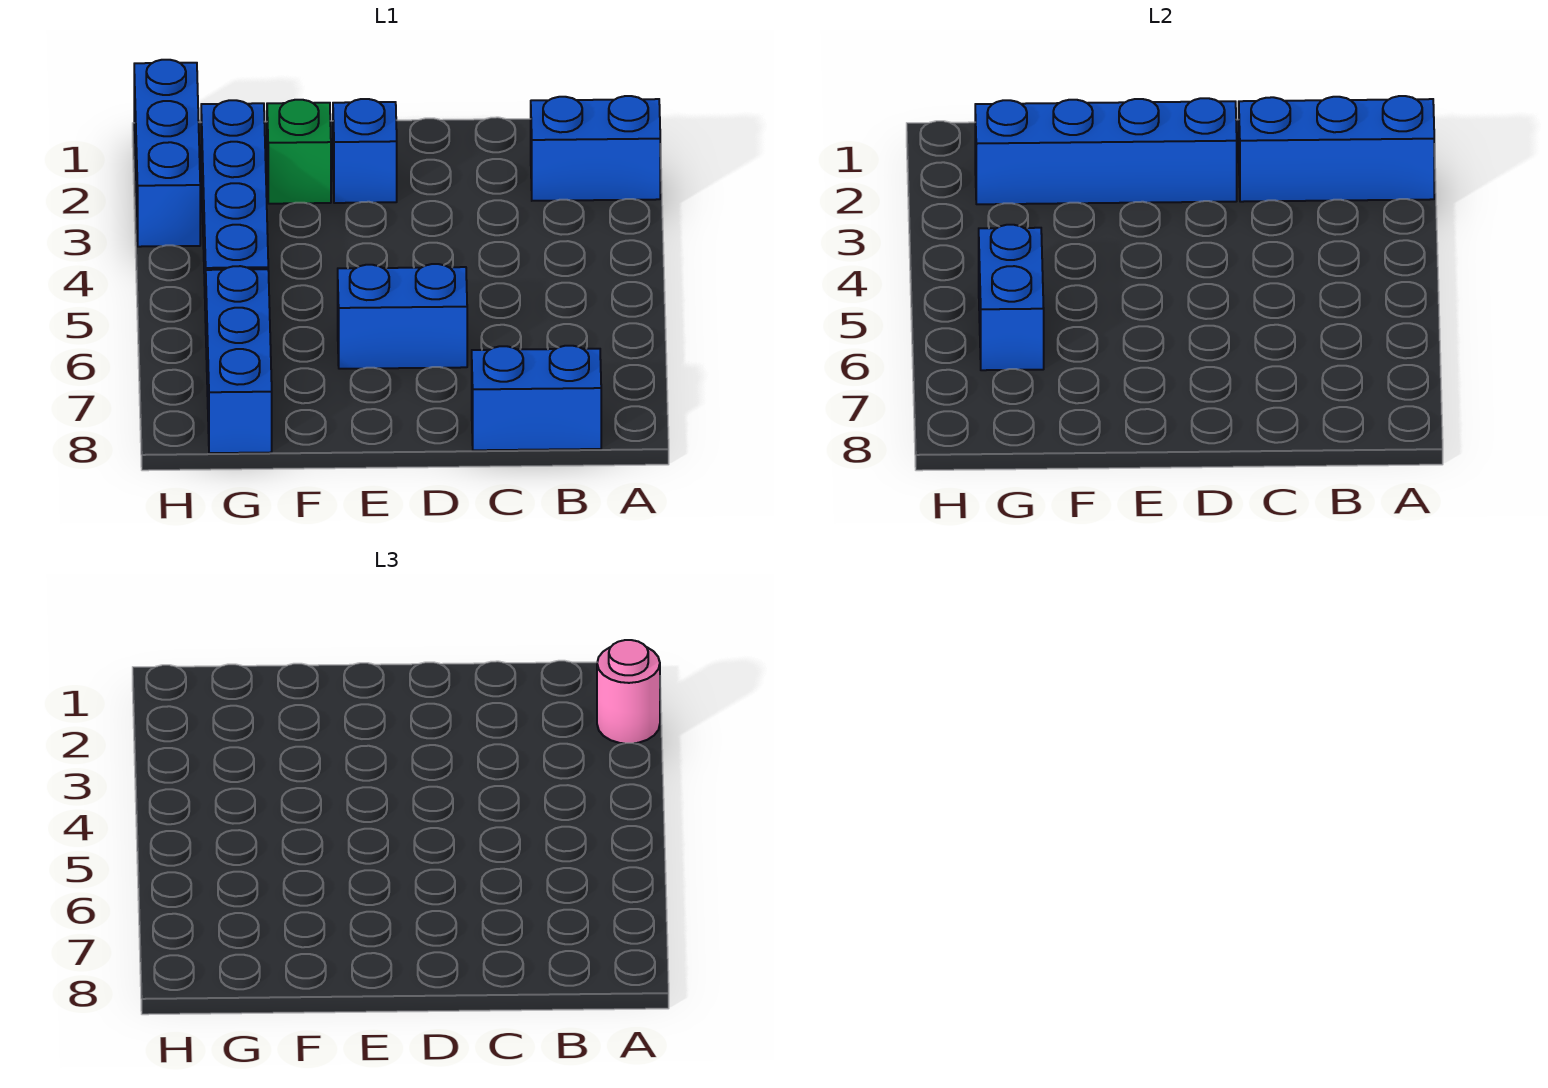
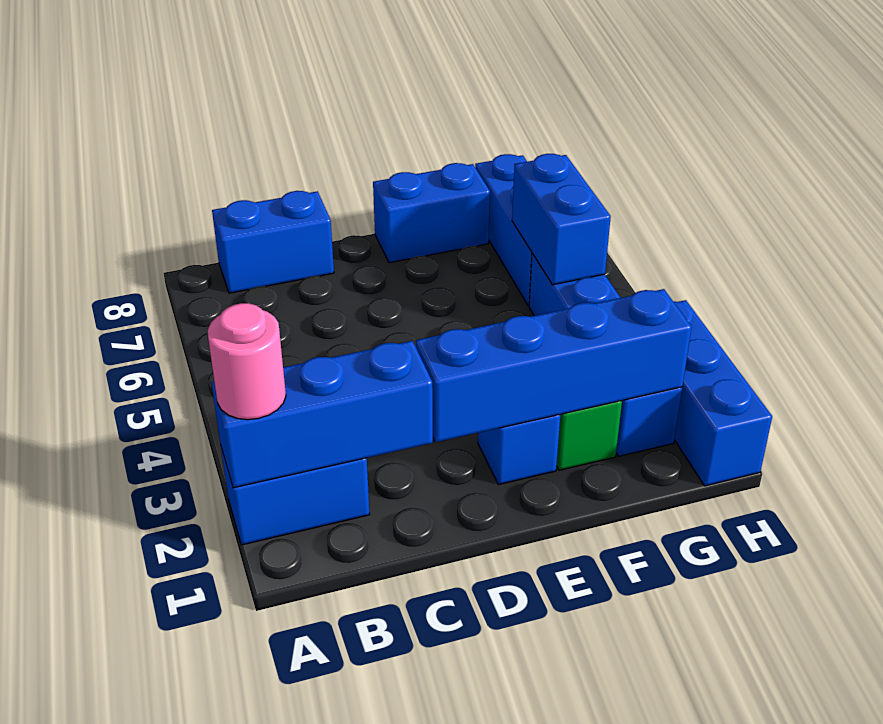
blue 1x2 brick [338,264,467,369] -> blue 1x2 brick moved to [373,163,490,263]

